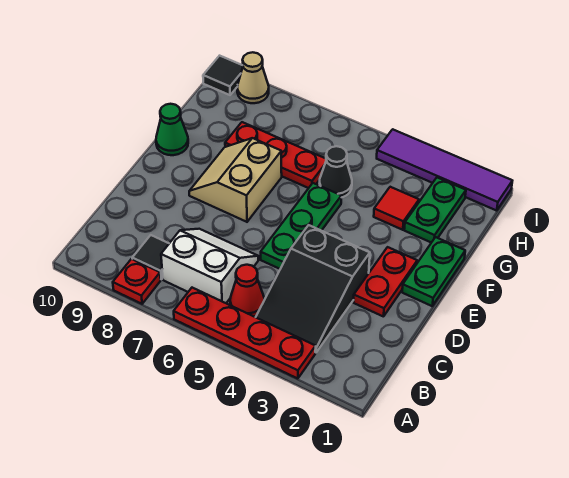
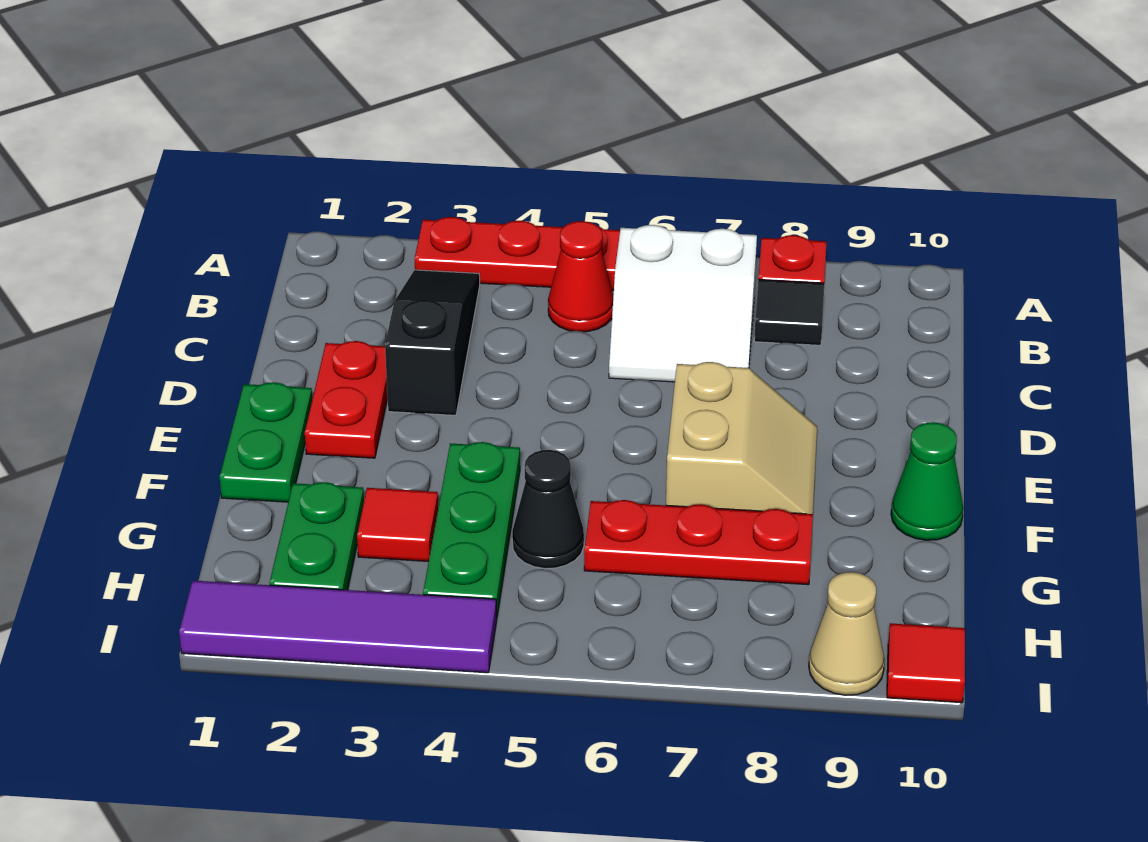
black 2x3 slope [256,225,370,352] -> black 1x3 slope [385,270,480,415]
green 1x3 plate [261,183,341,269] -> green 1x3 plate moved to [423,442,520,616]
black 1x1 tile [203,56,243,95] -> red 1x1 tile [887,623,965,703]

